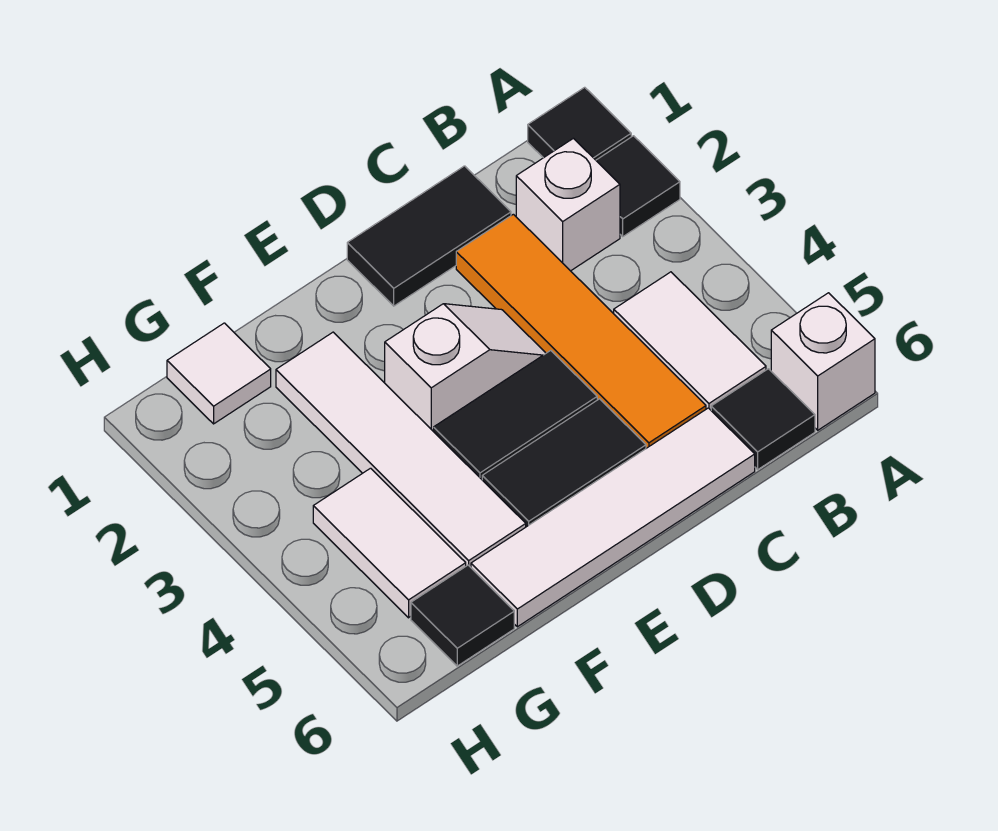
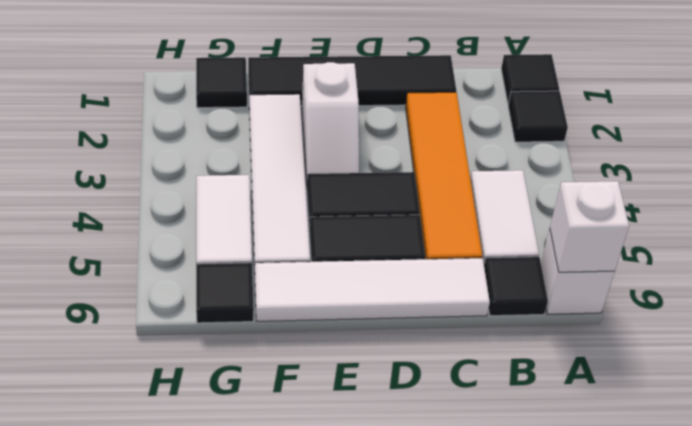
white 1x1 brick [516,138,620,271] -> white 1x1 brick moved to [550,181,629,272]
black 1x2 tile [347,166,511,306] -> black 1x4 tile [248,55,456,106]
white 1x2 slope [385,304,546,432] -> white 1x2 slope turned to [302,62,359,182]
white 1x1 tile [167,323,271,424] -> black 1x1 tile [196,57,247,108]

